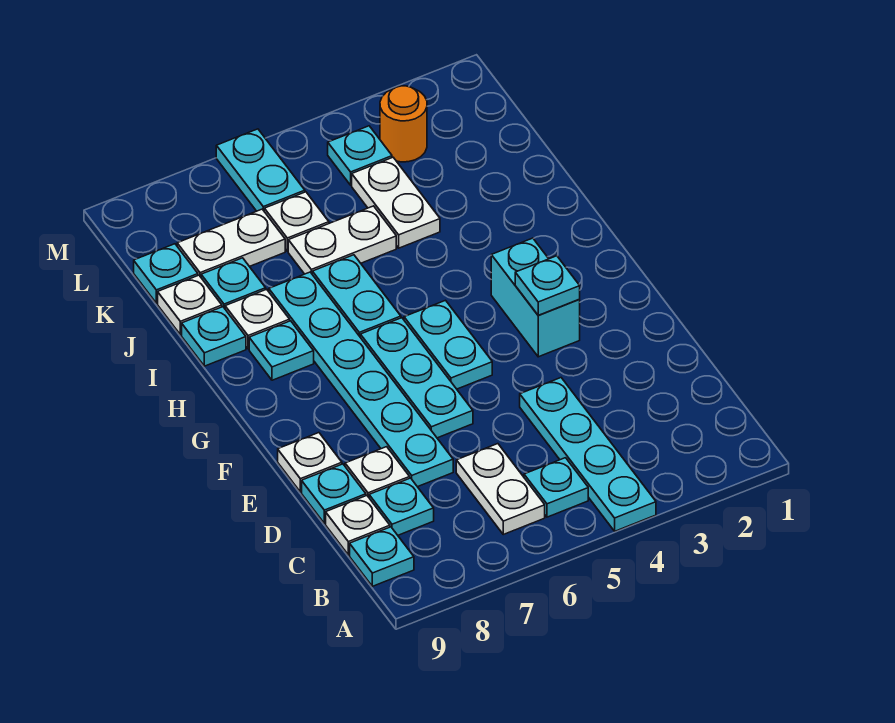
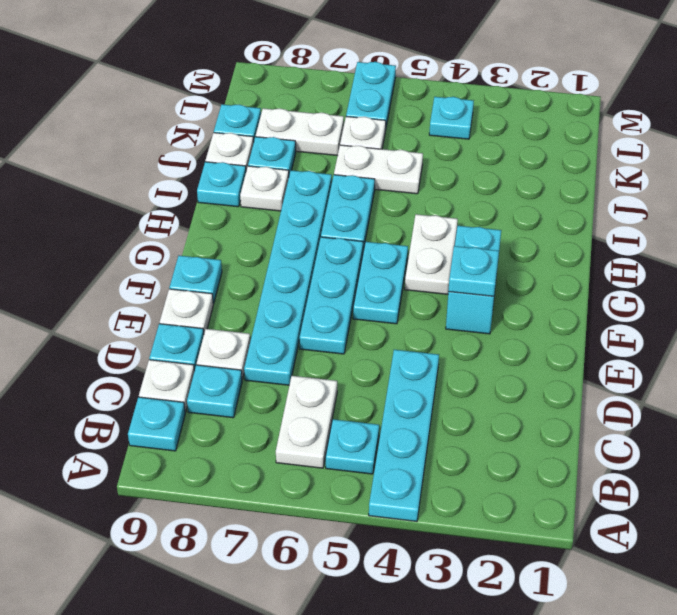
cyan 1x1 plate [249,321,314,380] -> cyan 1x1 plate moved to [169,256,222,304]
white 1x2 plate [352,157,440,248] -> white 1x2 plate moved to [405,214,458,294]
orange 1x1 round brick [380,86,427,162] -> none

